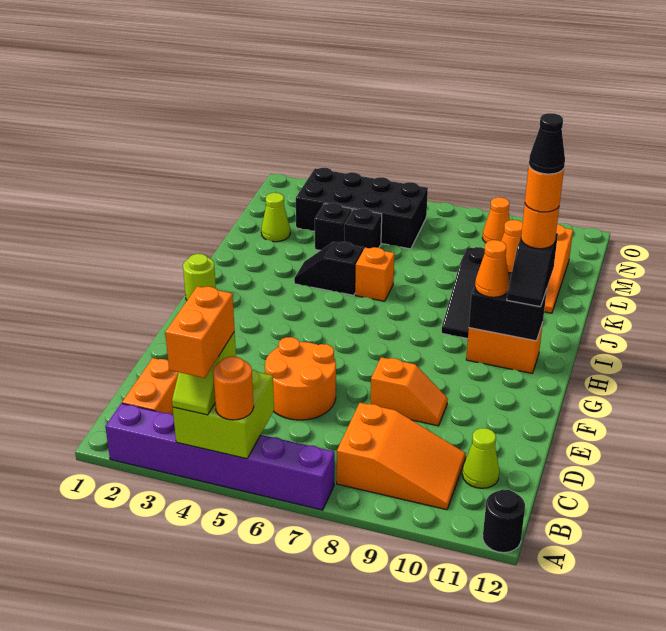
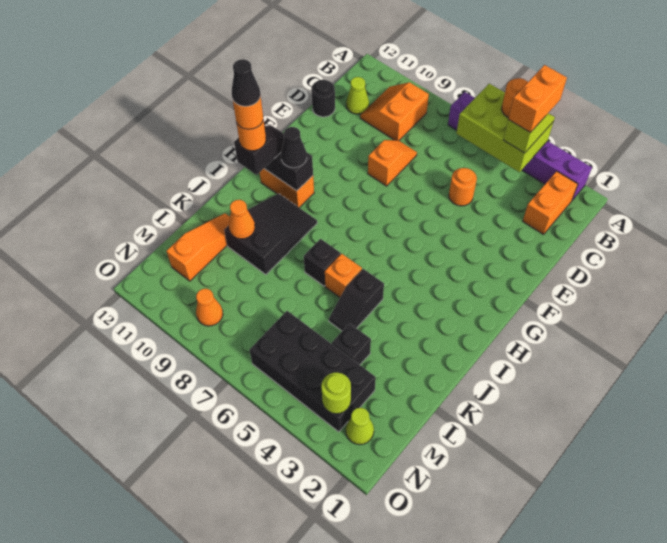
lime 2x2 brick [173,369,274,459] -> lime 2x3 brick [456,84,553,172]
black 1x1 round brick [483,490,525,553] -> black 1x1 round brick moved to [311,80,335,117]
orange 2x3 slope [337,403,466,510] -> orange 2x2 slope [360,82,429,140]
orange 2x2 round brick [265,337,336,420] -> orange 1x1 round brick [449,168,477,206]
orange 1x2 slope [370,357,448,426] -> orange 1x2 slope turned to [368,140,417,186]
lime 1x1 round brick [183,254,216,300] -> lime 1x1 round brick moved to [321,373,351,414]
orange 1x1 cone [475,240,509,297] -> black 1x1 cone [281,127,307,168]
black 1x2 slope [294,242,363,295] -> black 1x2 slope turned to [329,269,384,331]
lime 1x1 cone [261,193,290,242] -> lime 1x1 cone moved to [346,408,374,445]
black 1x1 brick [344,208,382,250] -> black 1x1 brick moved to [304,239,341,286]

